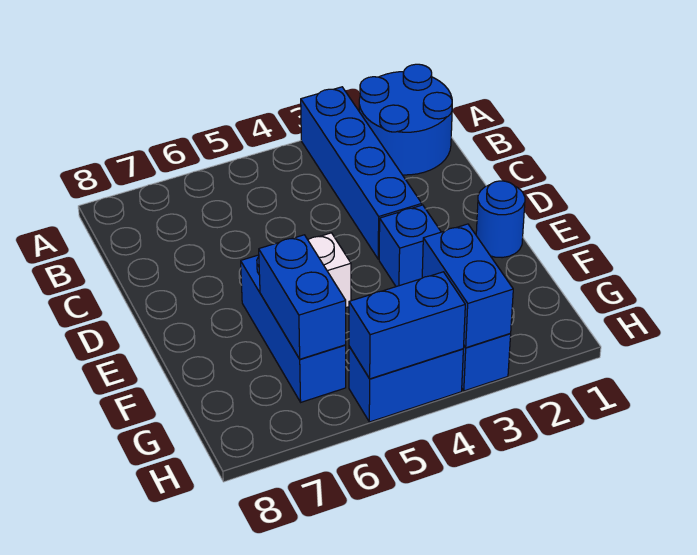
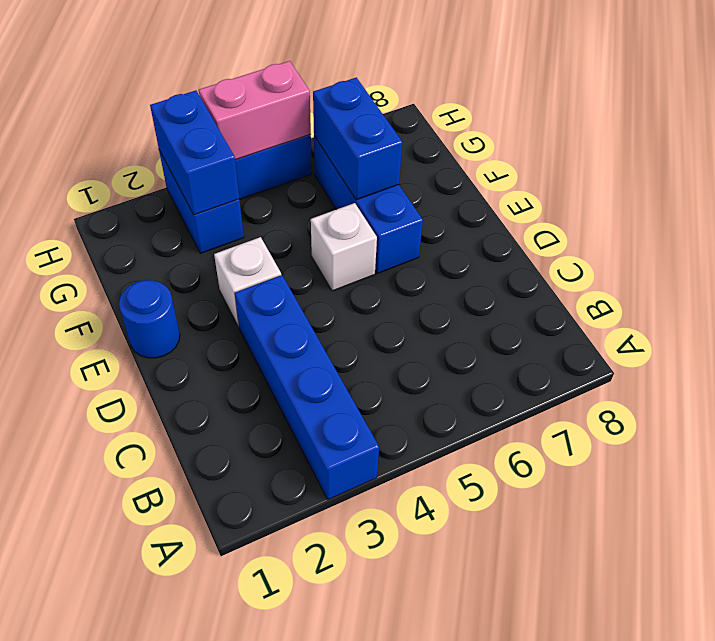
blue 2x2 round brick [359,64,452,175] -> none
blue 1x1 brick [379,205,441,287] -> white 1x1 brick [214,237,281,327]
blue 1x2 brick [349,272,465,379] -> pink 1x2 brick [199,61,311,160]

